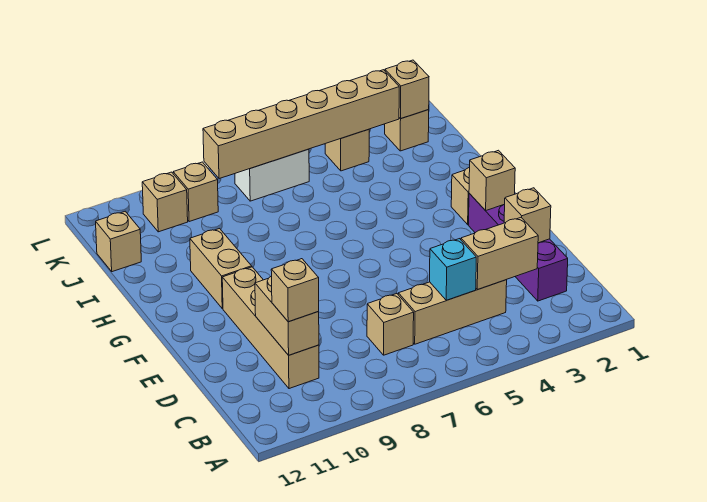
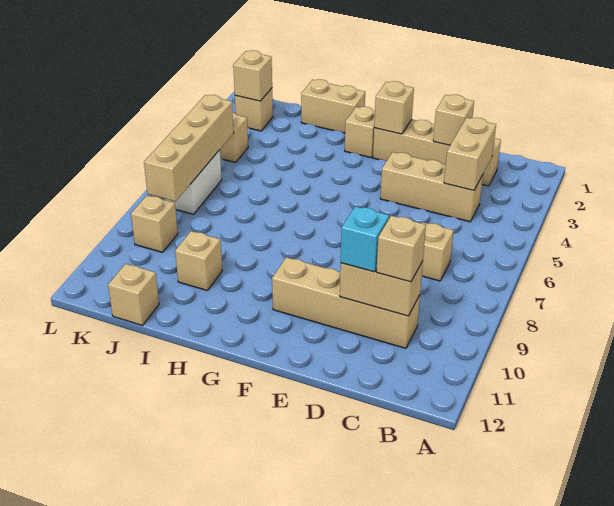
purple 1x4 brick [468,194,568,301] -> tan 1x4 brick [373,120,501,186]
tan 1x3 brick [398,280,507,344] -> tan 1x3 brick turned to [380,152,483,222]
cyan 1x1 brick [430,239,476,300] -> cyan 1x1 brick moved to [341,206,389,272]
tan 1x2 brick [190,229,252,309] -> tan 1x2 brick moved to [301,79,365,133]
tan 1x6 brick [203,70,399,179] -> tan 1x4 brick [144,95,234,202]
tan 1x1 brick [142,172,188,232] -> tan 1x1 brick moved to [175,231,222,291]

